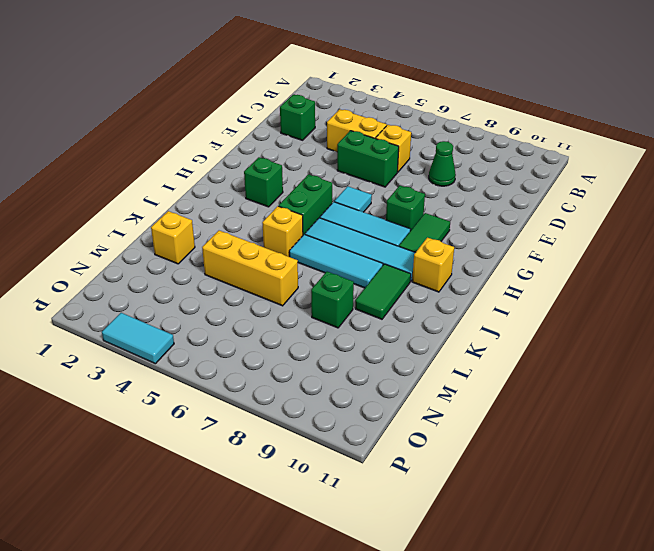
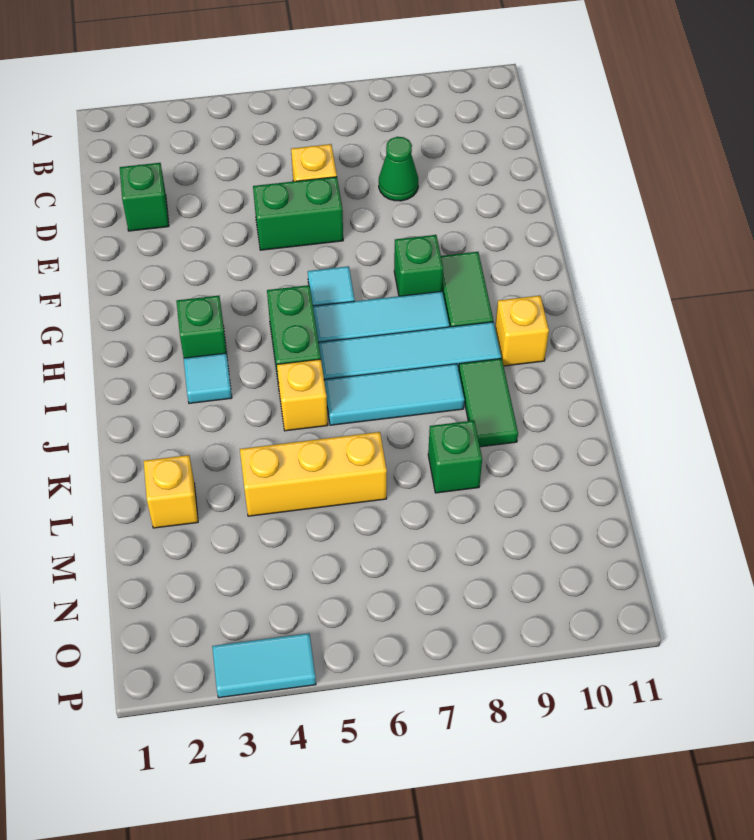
yellow 1x2 brick [327,109,387,152] -> none
none -> cyan 1x1 tile [184,353,232,403]

